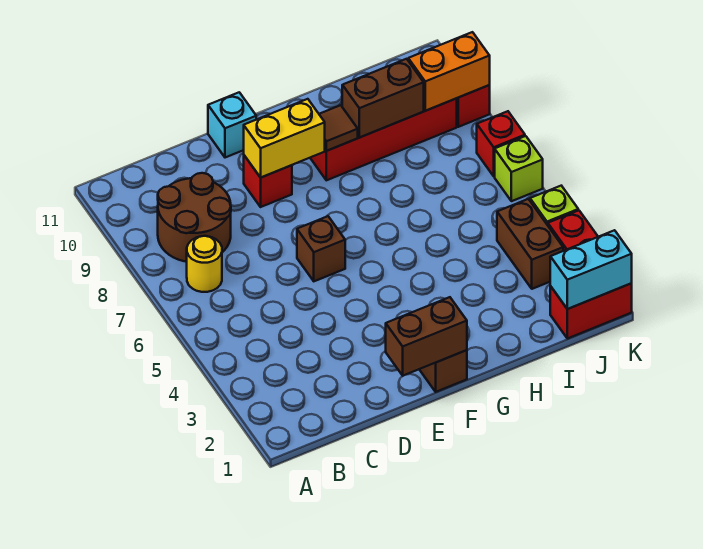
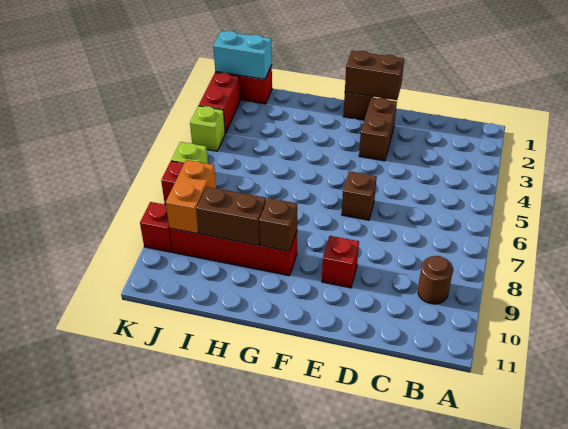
yellow 1x1 round brick [187,236,222,292] -> none
brown 2x2 round brick [158,173,231,262] -> brown 1x1 round brick [418,256,453,304]
yellow 1x2 brick [244,99,325,178] -> none
cyan 1x1 brick [208,92,256,158] -> none
brown 1x1 tile [319,105,358,151] -> brown 1x1 brick [259,198,297,251]
brown 1x2 brick [497,199,563,289] -> brown 1x2 brick moved to [359,97,397,161]
orange 1x2 brick [408,32,490,111] -> orange 1x2 brick turned to [166,160,216,234]

